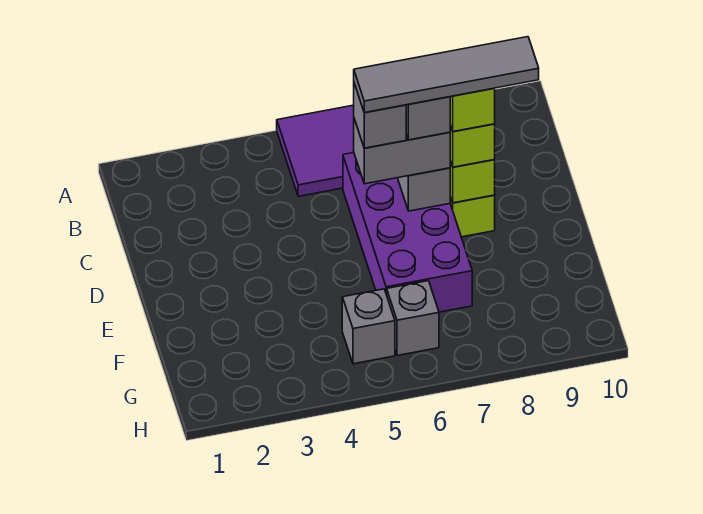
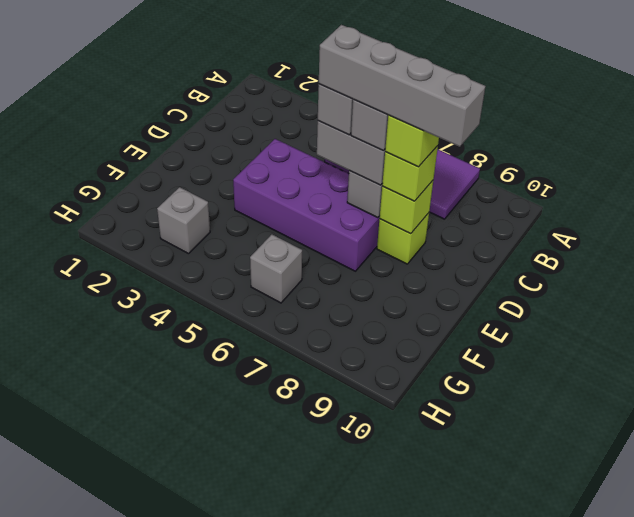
purple 2x4 brick [343,153,472,312] -> purple 2x4 brick turned to [233,139,380,271]
grey 1x4 tile [354,37,539,113] -> grey 1x4 brick [319,25,486,147]
grey 1x1 brick [342,289,395,364] -> grey 1x1 brick moved to [157,187,210,254]

